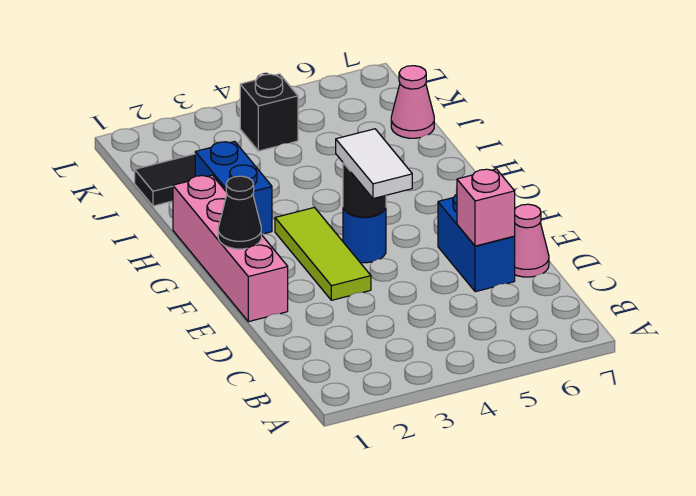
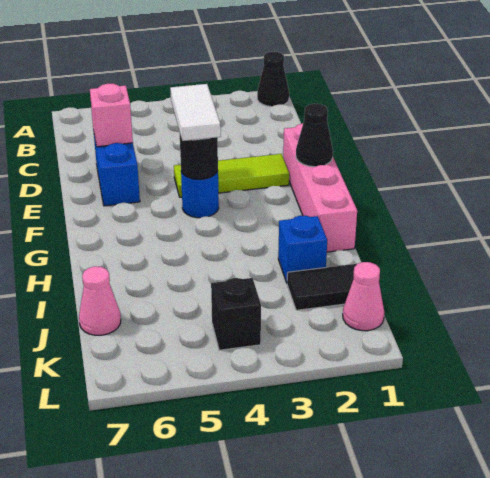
none -> black 1x1 cone [257,52,289,107]
pink 1x1 cone [514,204,549,277] -> pink 1x1 cone moved to [343,262,384,331]
lime 1x3 tile [275,208,371,300] -> lime 1x3 tile turned to [174,154,289,197]
blue 1x2 brick [195,141,272,234] -> blue 1x1 brick [278,216,327,282]

